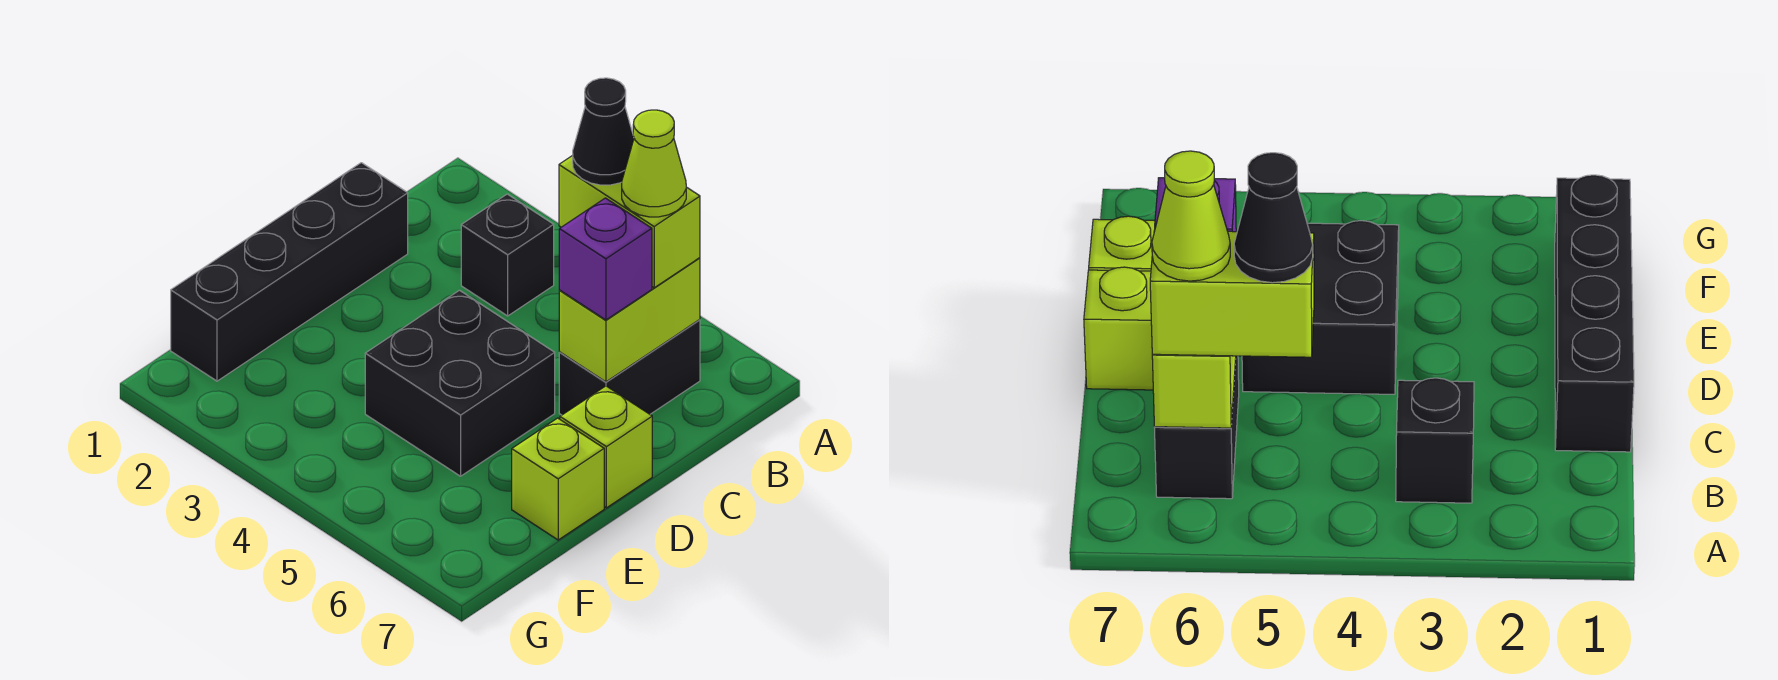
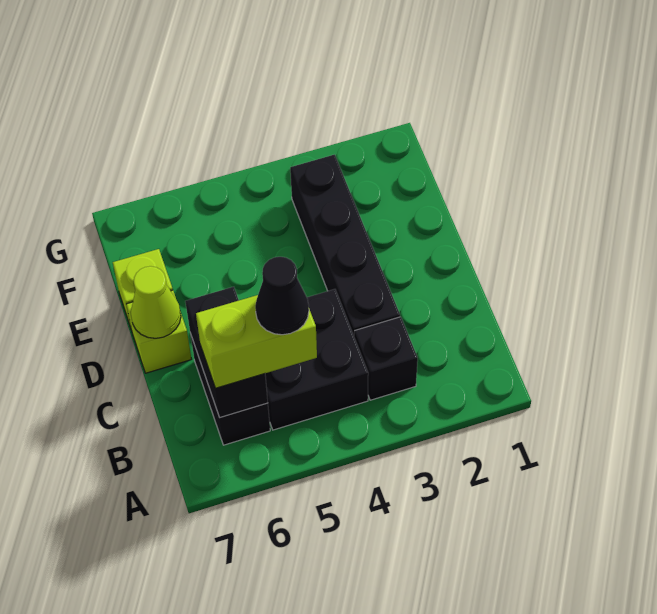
lime 1x2 brick [559,258,700,382] -> black 1x2 brick [185,287,268,418]
lime 1x1 cone [622,110,686,217] -> lime 1x1 cone moved to [131,266,181,338]
black 1x4 brick [171,163,408,381] -> black 1x4 brick moved to [290,155,400,335]
purple 1x1 brick [559,198,652,320] -> none
black 2x2 brick [365,290,555,476] -> black 2x2 brick moved to [265,289,368,430]

